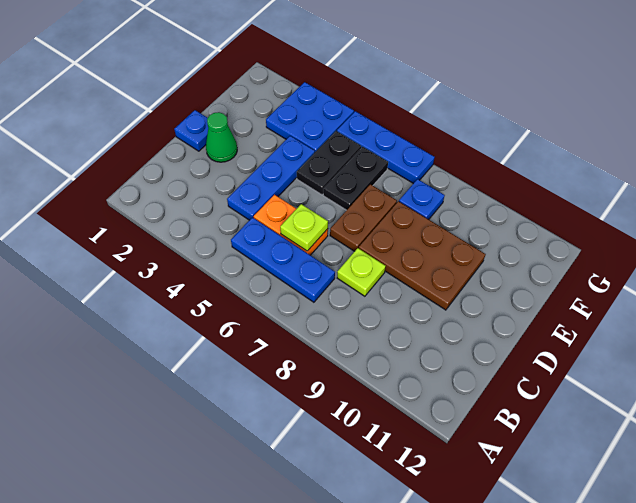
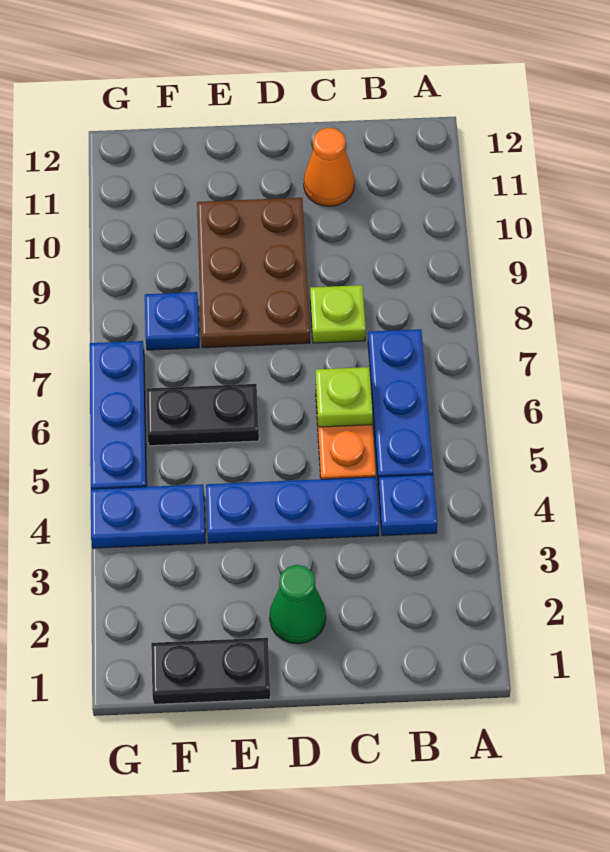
none -> orange 1x1 cone [304,128,355,206]
blue 1x1 plate [174,110,208,151] -> blue 1x1 plate moved to [378,475,437,536]
brown 1x2 plate [330,184,397,251] -> none
black 1x2 plate [297,131,361,195] -> black 1x2 plate moved to [151,638,270,704]
blue 2x2 plate [266,82,354,152] -> blue 1x2 plate [91,484,206,548]

